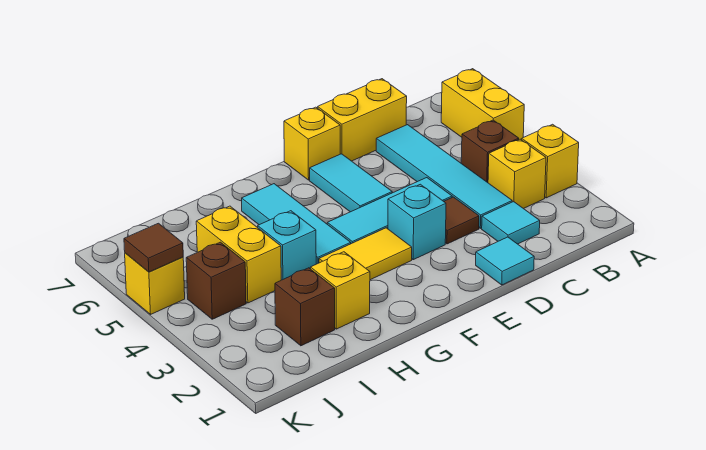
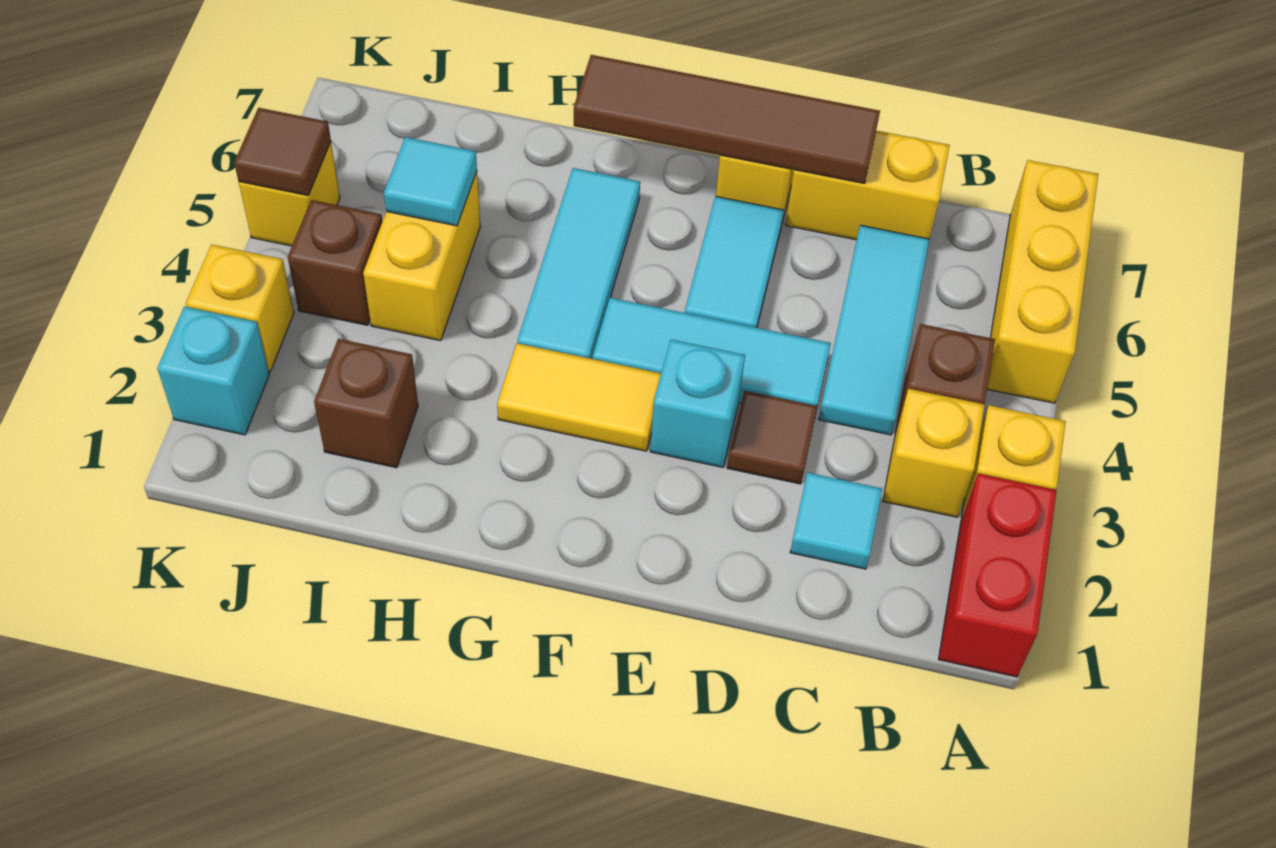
none -> red 1x2 brick [939,473,1057,677]
yellow 1x2 brick [441,69,524,140] -> yellow 1x3 brick [987,160,1098,403]
cyan 1x4 tile [376,125,512,228] -> cyan 1x3 tile [819,225,929,435]
cyan 1x1 tile [476,237,534,285] -> cyan 1x1 tile moved to [384,137,477,226]
none -> brown 1x4 tile [574,55,880,184]
yellow 1x1 brick [310,252,370,329] -> yellow 1x1 brick moved to [186,244,294,371]
cyan 1x1 brick [258,211,316,280] -> cyan 1x1 brick moved to [157,306,270,435]

